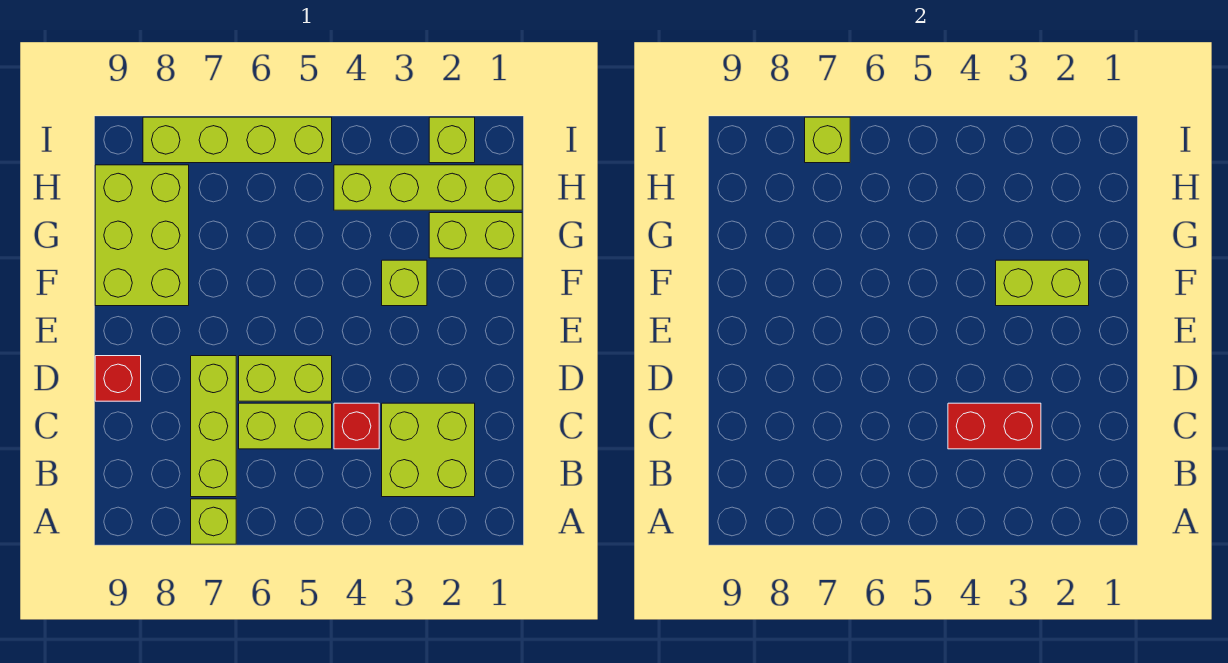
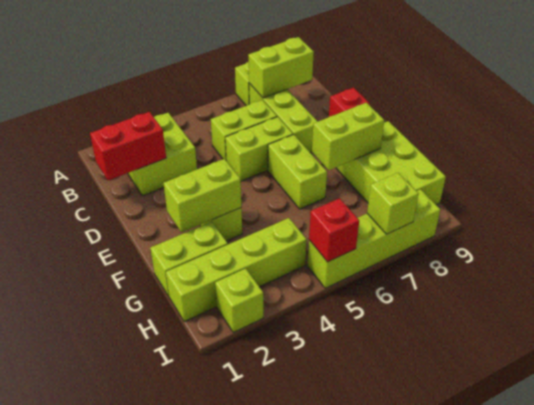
none -> lime 1x2 brick [248,37,314,98]
red 1x2 brick [948,403,1041,449] -> red 1x2 brick moved to [90,112,166,180]
red 1x1 brick [334,403,379,449] -> red 1x1 brick moved to [309,198,359,262]
none -> lime 1x2 brick [268,134,327,209]
none -> lime 1x2 brick [312,103,384,170]

